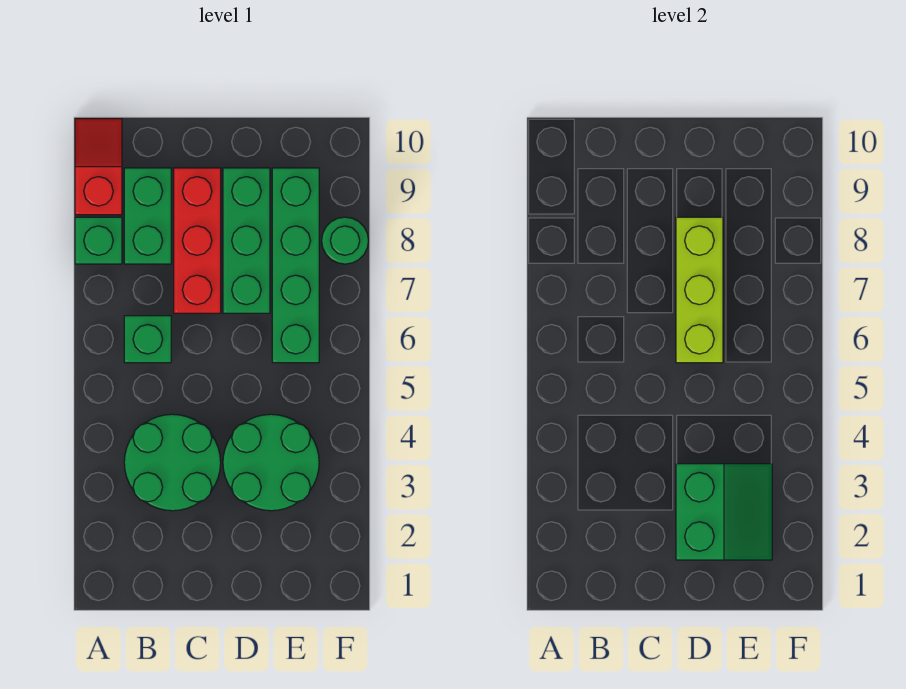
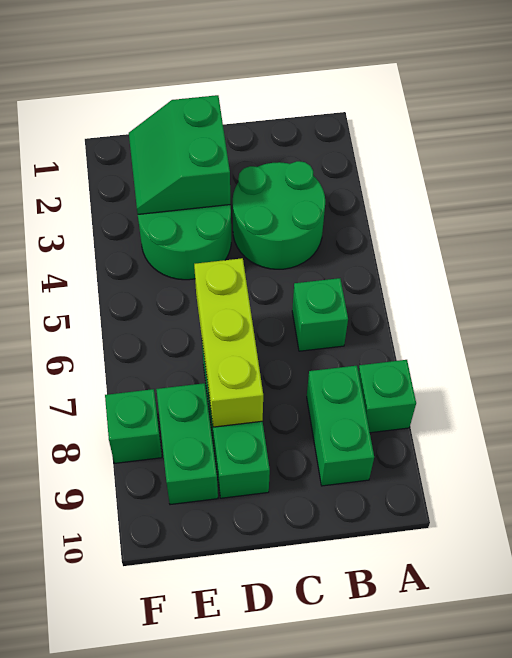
red 1x2 slope [75,119,122,215] -> none
red 1x3 brick [174,168,221,313] -> none
green 1x4 brick [272,168,319,363] -> green 1x2 brick [156,383,218,505]
green 1x1 round brick [322,217,369,264] -> green 1x1 brick [105,389,162,463]

